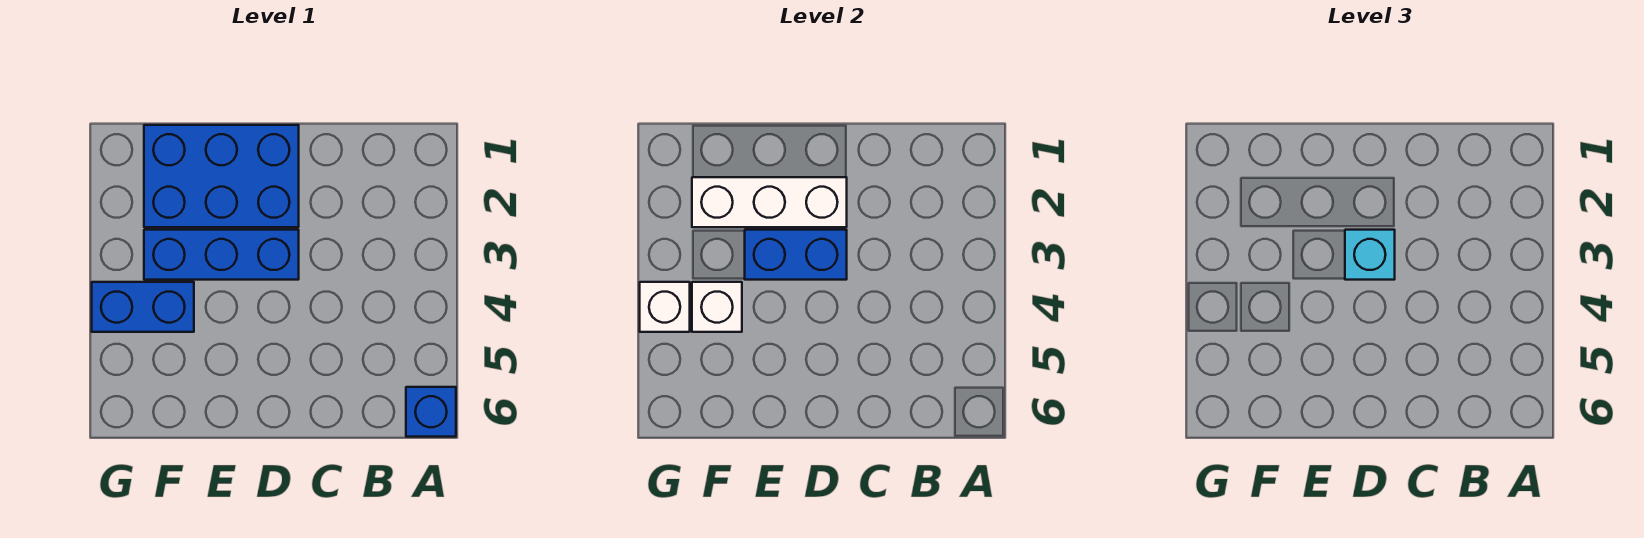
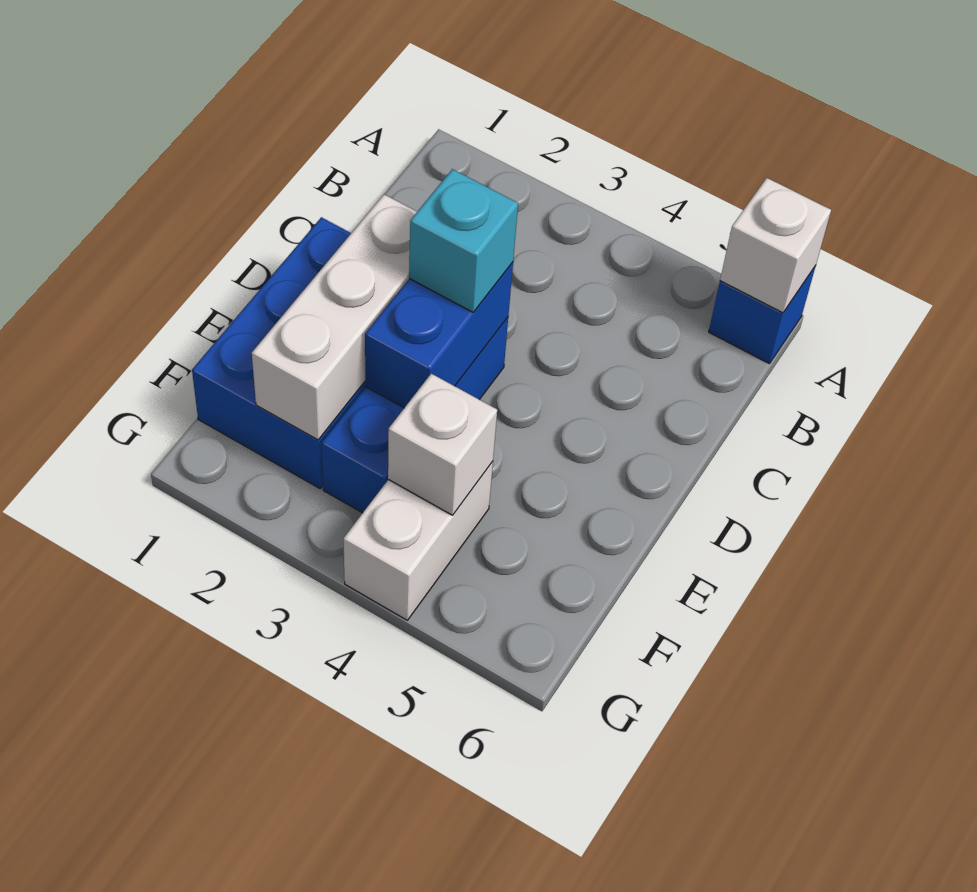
blue 1x2 brick [92,282,194,332] -> white 1x2 brick [343,462,493,620]
white 1x1 brick [640,282,690,332] -> white 1x1 brick moved to [720,178,831,313]

